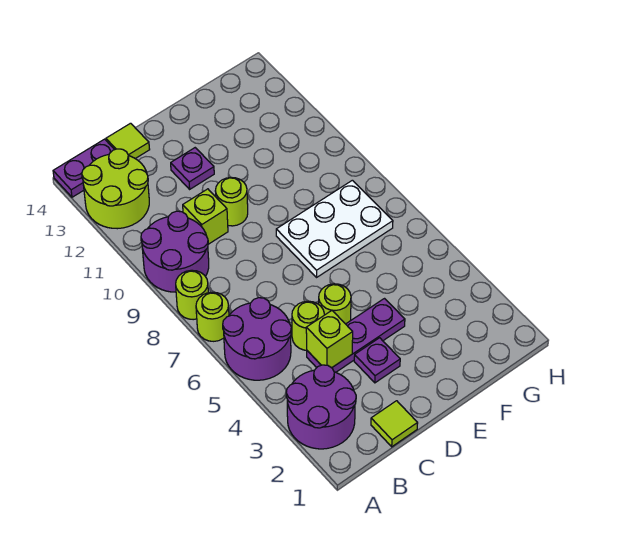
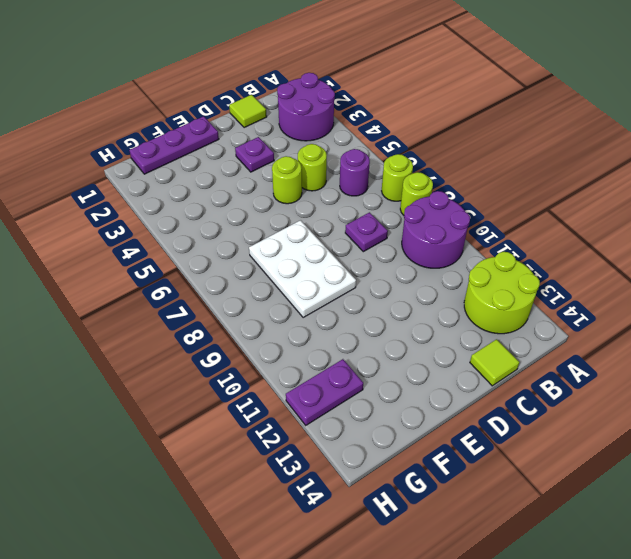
purple 2x2 round brick [223,298,291,380] -> purple 1x1 round brick [340,149,370,196]
purple 1x2 plate [53,139,114,197] -> purple 1x2 plate moved to [286,359,363,425]
purple 1x3 plate [307,299,405,372] -> purple 1x3 plate moved to [129,116,219,174]
lime 1x1 brick [306,311,353,368] -> none
lime 1x1 brick [183,189,228,244] -> none
lime 1x1 round brick [215,177,248,226] -> none
purple 1x1 plate [171,148,214,189] -> purple 1x1 plate moved to [345,212,388,252]
white 2x3 plate [276,180,393,277] -> white 2x3 plate turned to [249,220,356,317]

